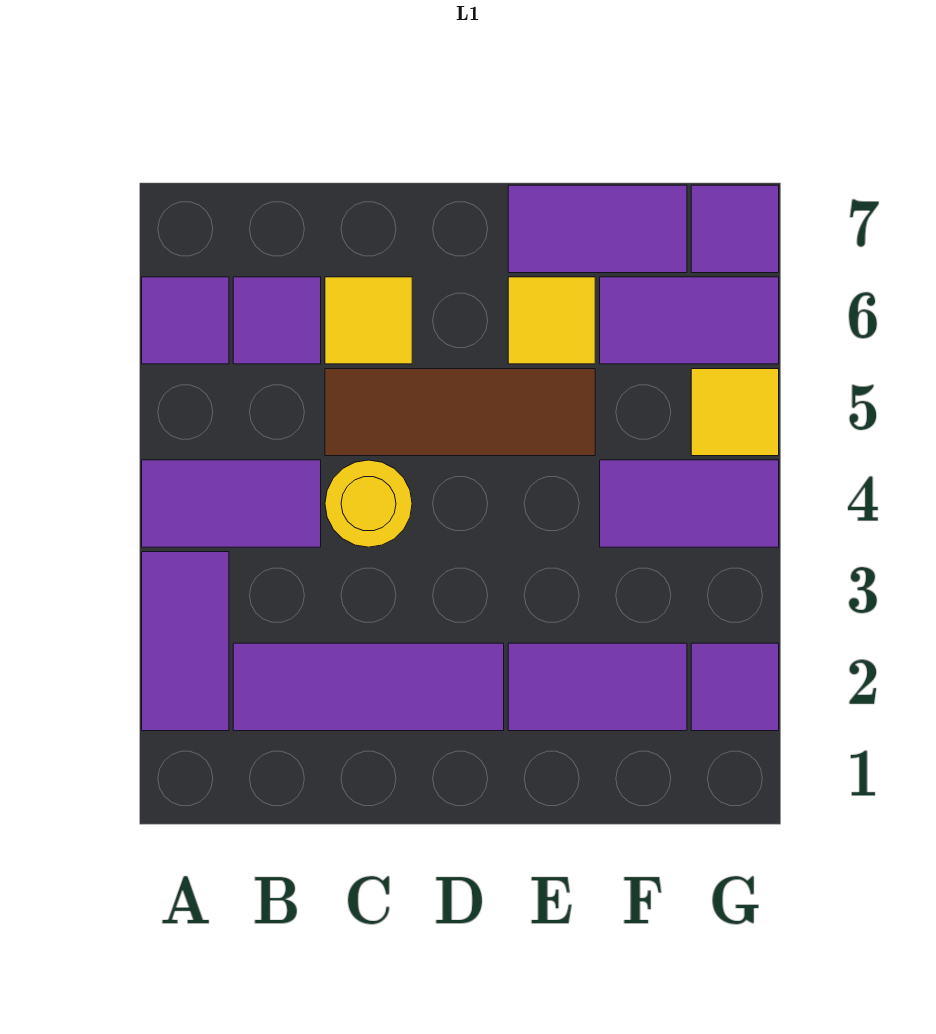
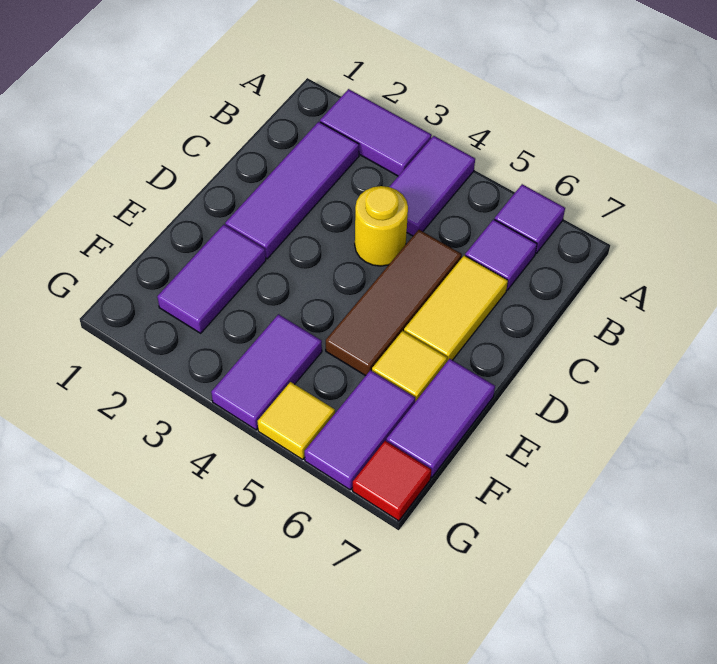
yellow 1x1 tile [325,277,412,364] -> yellow 1x2 tile [404,255,508,361]
purple 1x1 tile [691,643,779,731] -> none
purple 1x1 tile [691,185,779,273] -> red 1x1 tile [353,441,431,521]

